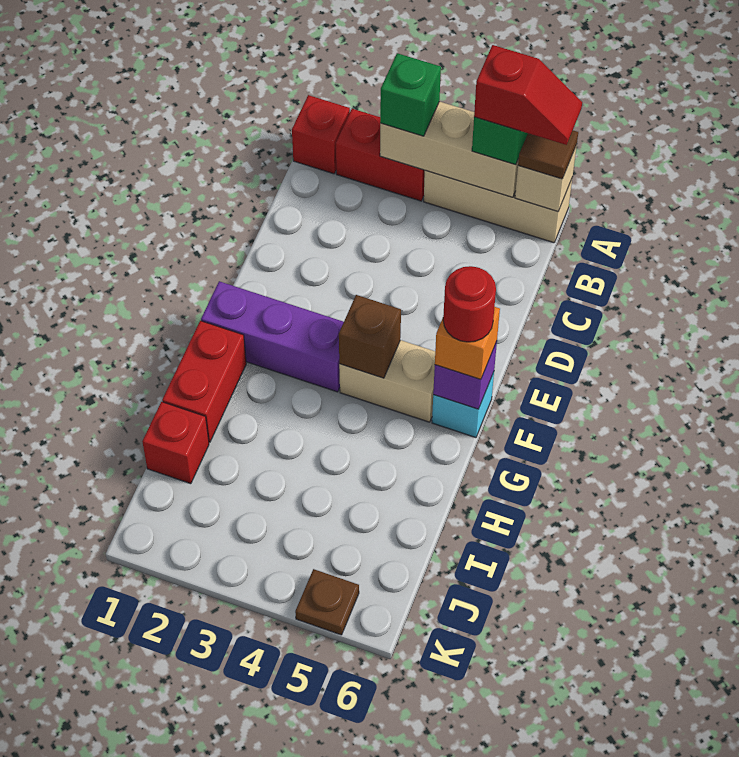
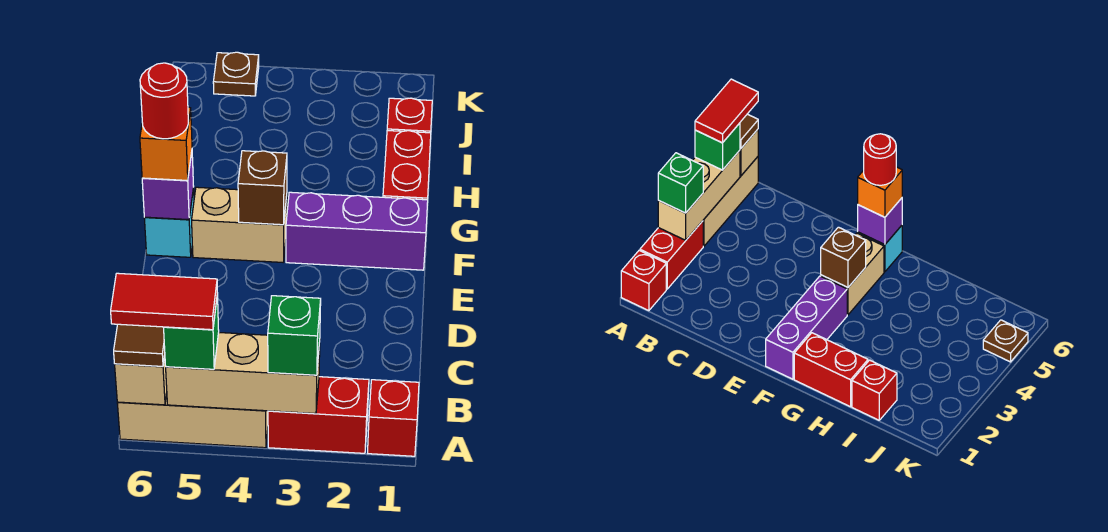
red 1x2 slope [474,45,582,145] -> red 1x2 tile [111,273,217,330]

